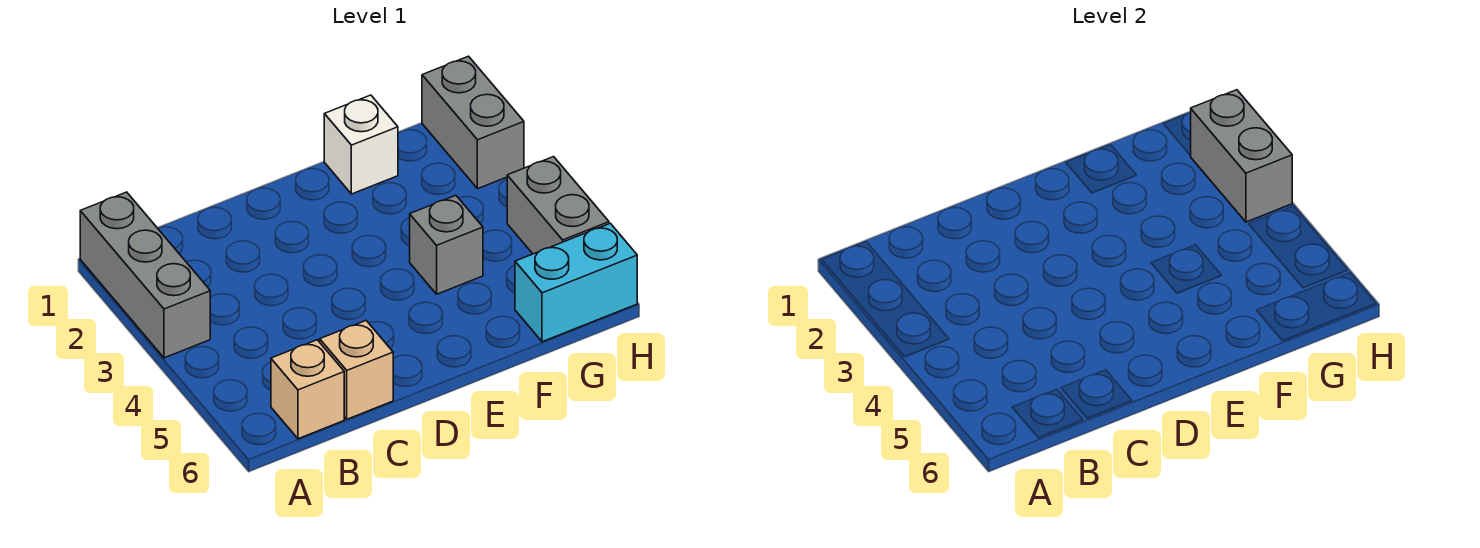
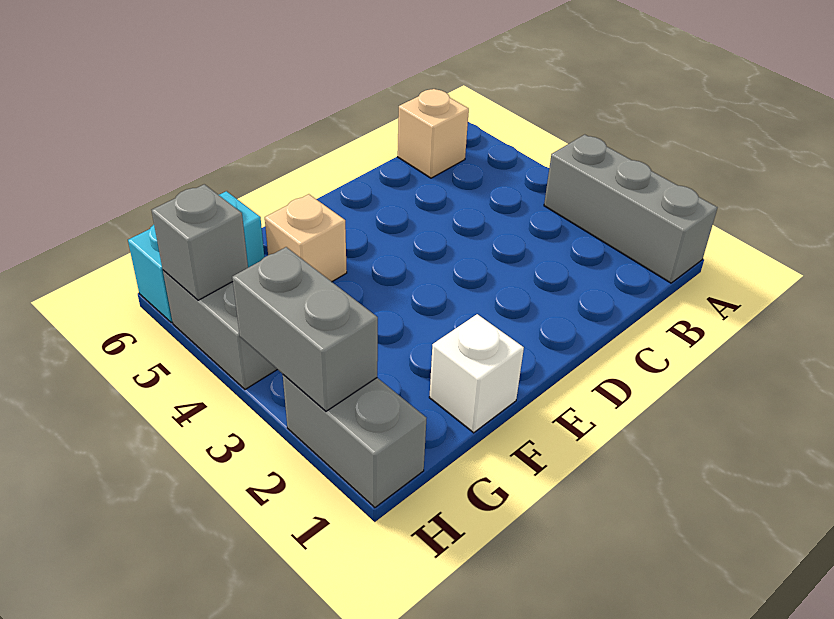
tan 1x1 brick [320,321,393,419] -> tan 1x1 brick moved to [265,194,347,282]
grey 1x1 brick [410,195,483,294] -> grey 1x1 brick moved to [152,184,248,300]

